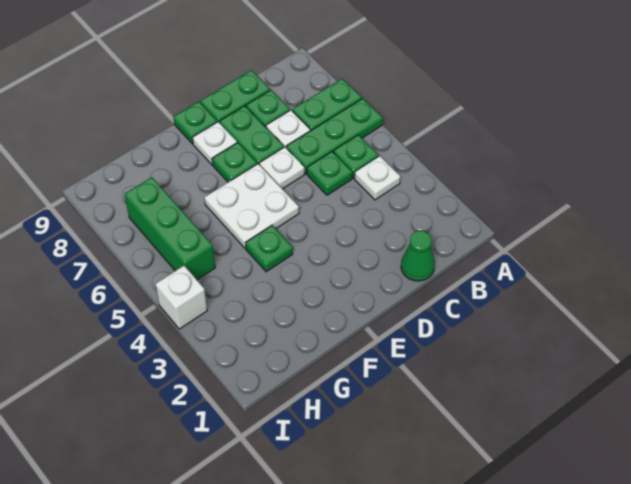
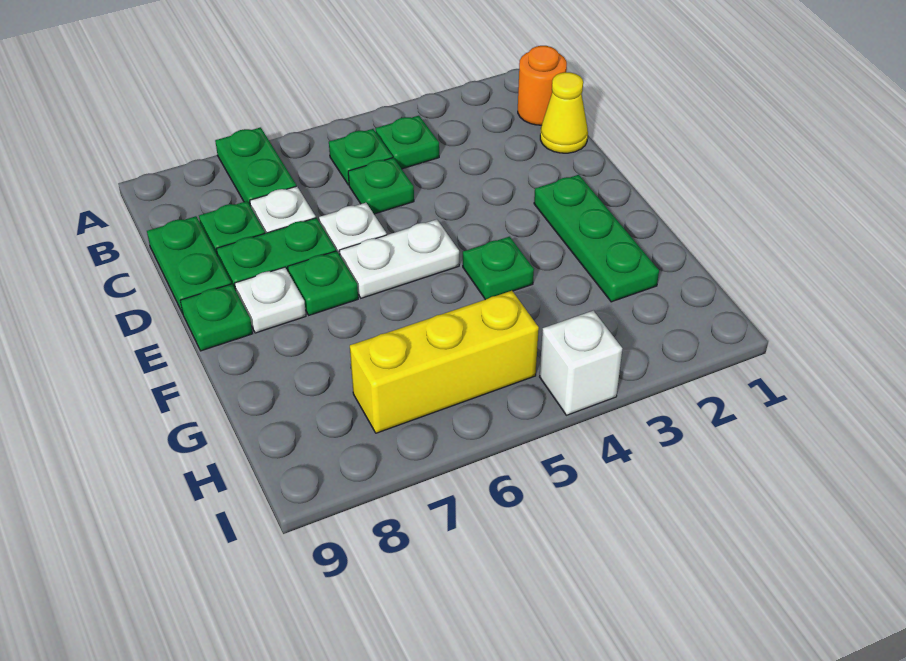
green 1x3 plate [286,98,383,174] -> green 1x3 plate moved to [534,175,659,302]
none -> orange 1x1 round brick [518,46,567,125]
white 1x1 plate [354,156,400,200] -> green 1x1 plate [375,116,439,169]
green 1x1 cone [401,231,435,281] -> yellow 1x1 cone [540,72,588,153]
white 2x2 plate [204,164,299,248] -> white 1x2 plate [339,219,459,298]
green 1x3 brick [124,177,215,280] -> yellow 1x3 brick [350,291,539,433]

